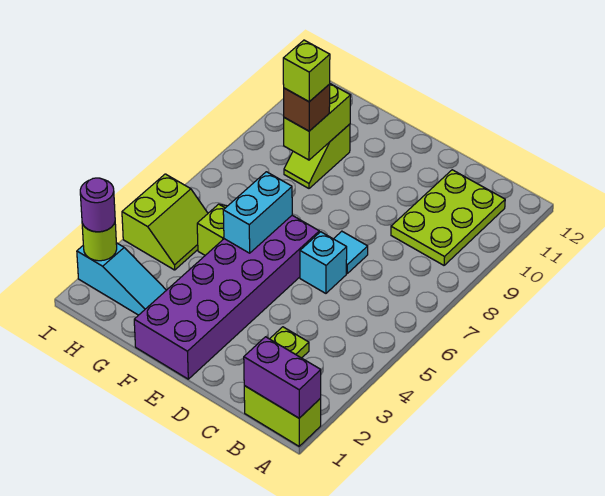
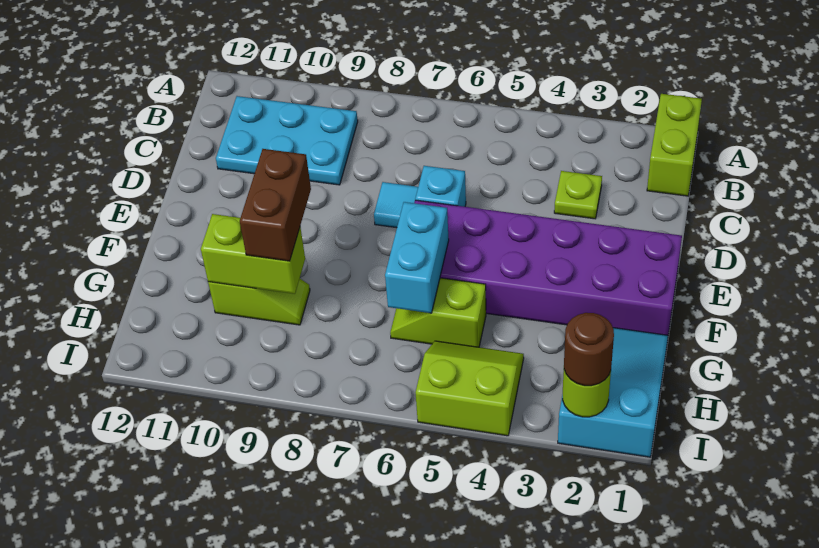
purple 1x2 brick [244,337,321,418] -> none
lime 2x3 plate [391,170,505,265] -> cyan 2x3 plate [216,96,358,185]
cyan 1x2 brick [223,172,292,253] -> cyan 1x2 brick turned to [385,202,449,313]
cyan 1x3 slope [77,243,166,315] -> cyan 2x3 slope [558,328,668,457]
brown 1x1 brick [284,84,330,131] -> brown 1x2 brick [240,149,311,261]
lime 1x1 brick [283,40,330,102] -> none
purple 1x1 round brick [80,178,115,232] -> brown 1x1 round brick [564,313,614,386]

